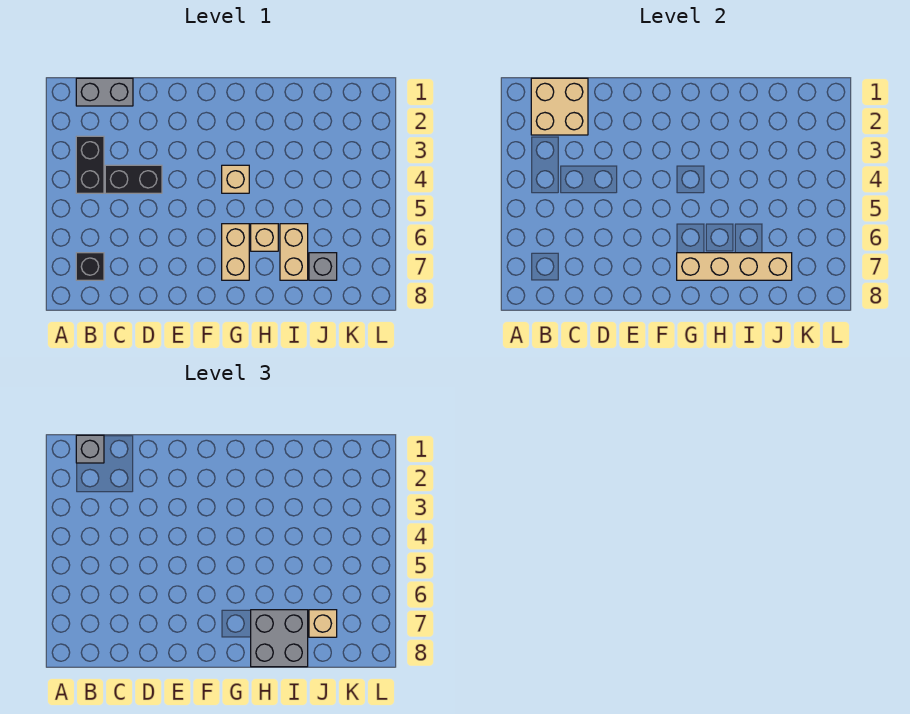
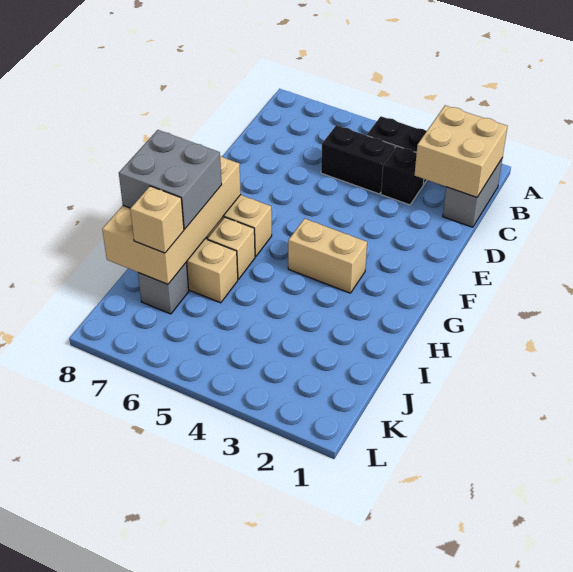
grey 1x1 brick [76,435,104,463] -> none
black 1x1 brick [76,253,104,280] -> black 1x1 brick moved to [381,146,424,205]
black 1x2 brick [105,165,162,193] -> black 1x2 brick turned to [321,125,395,194]
tan 1x1 brick [222,165,249,193] -> tan 1x2 brick [288,219,367,293]
tan 1x4 brick [677,253,792,280] -> tan 2x4 brick [102,156,241,284]

